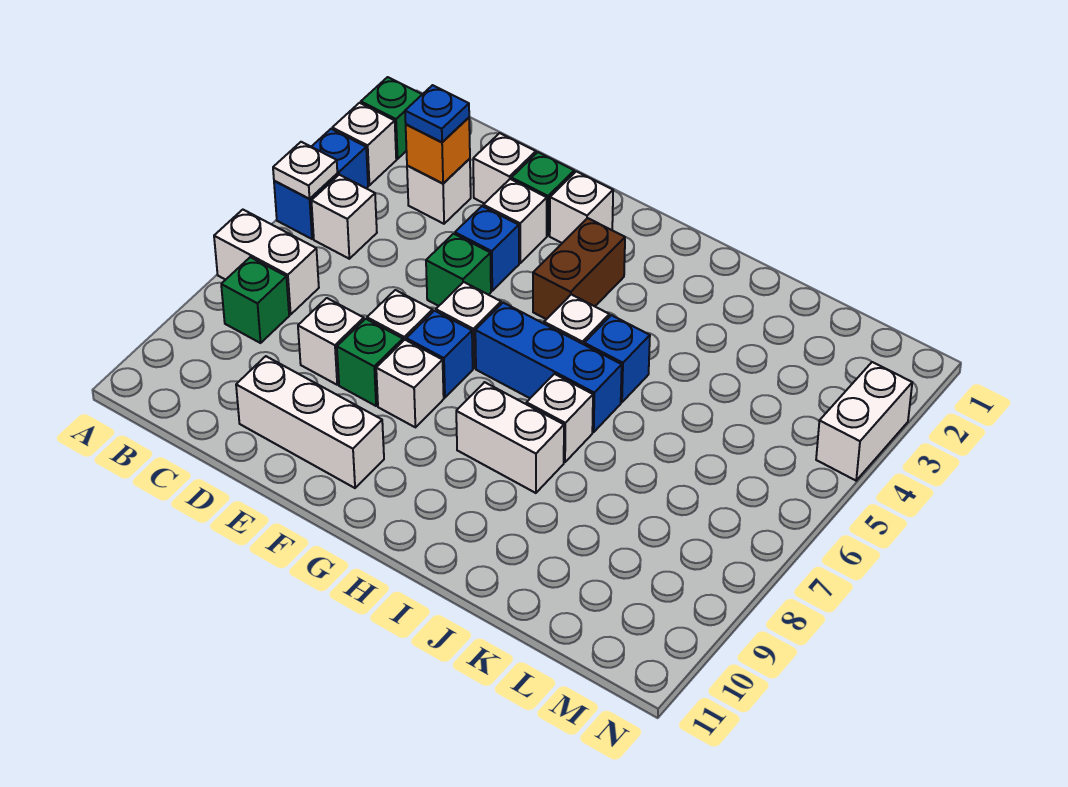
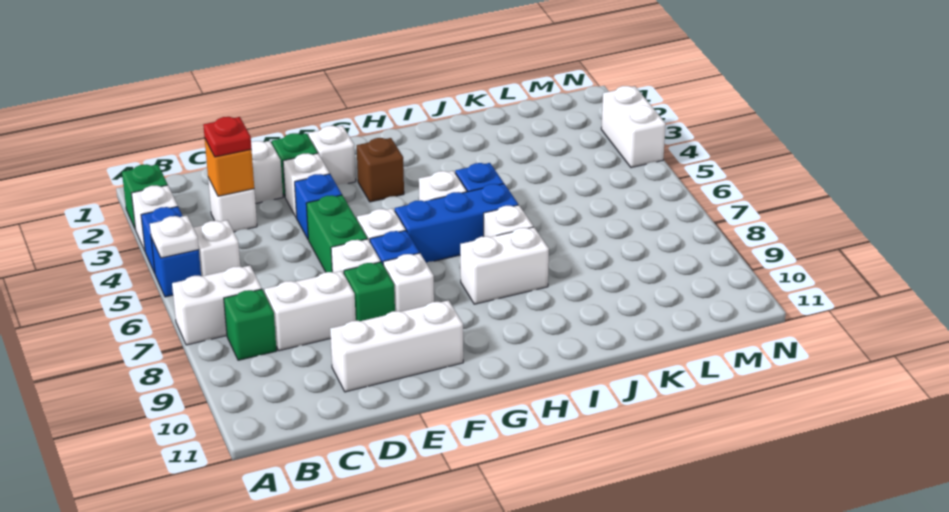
blue 1x1 plate [405,85,469,142] -> red 1x1 plate [203,117,251,157]
white 1x1 brick [298,298,364,385] -> white 1x2 brick [264,271,356,351]
green 1x1 brick [426,234,491,306] -> green 1x2 brick [306,195,367,272]
brown 1x2 brick [533,218,625,319] -> brown 1x1 brick [357,138,404,202]

